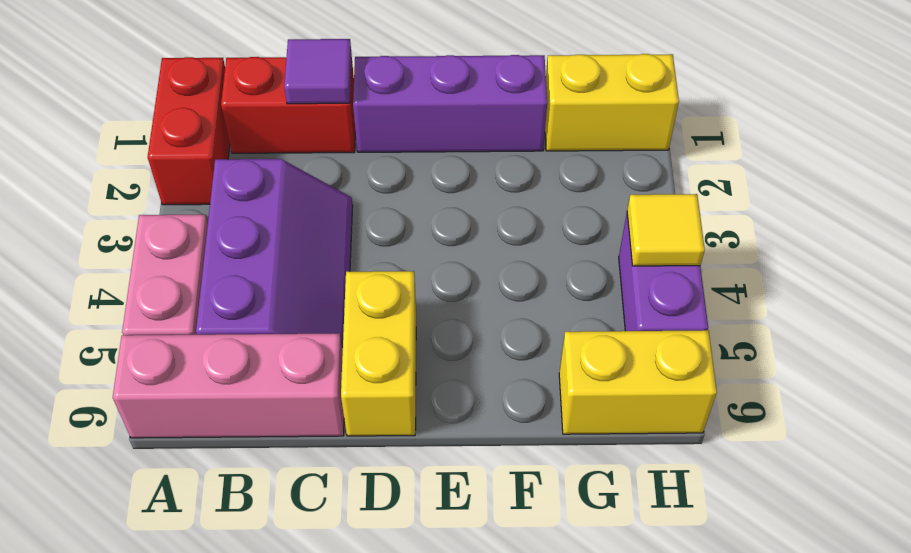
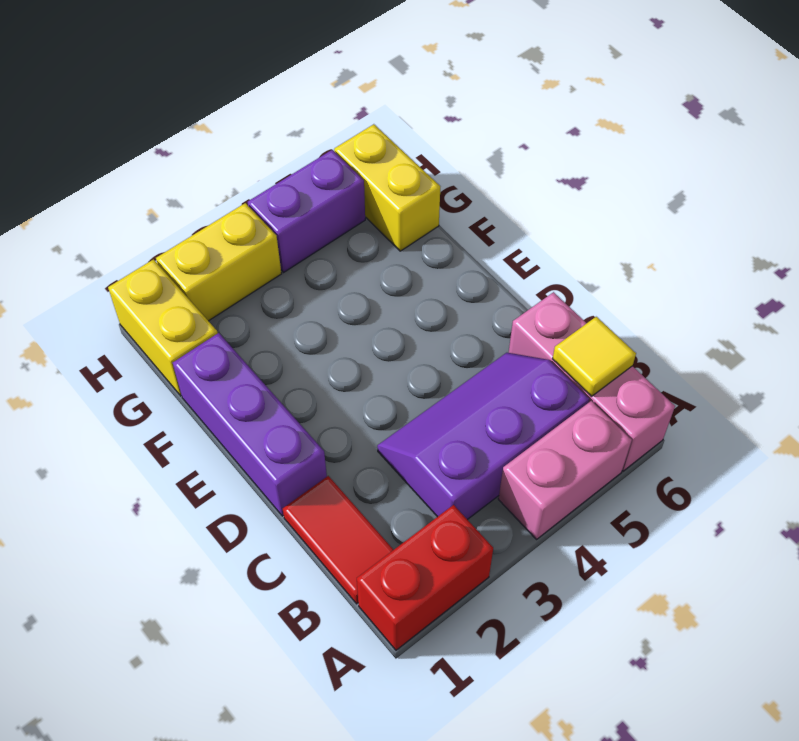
red 1x2 brick [221,57,356,153] -> red 1x2 tile [283,476,393,604]
purple 1x1 tile [284,39,352,104] -> none
yellow 1x2 brick [341,271,416,436] -> yellow 1x2 brick moved to [156,203,281,321]
yellow 1x1 tile [627,194,705,266] -> yellow 1x1 tile moved to [553,317,636,396]

